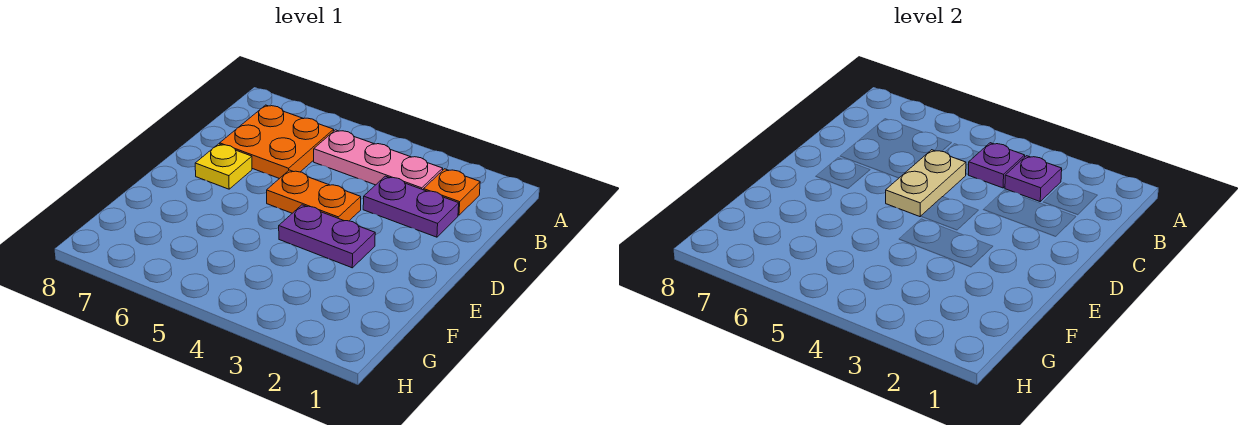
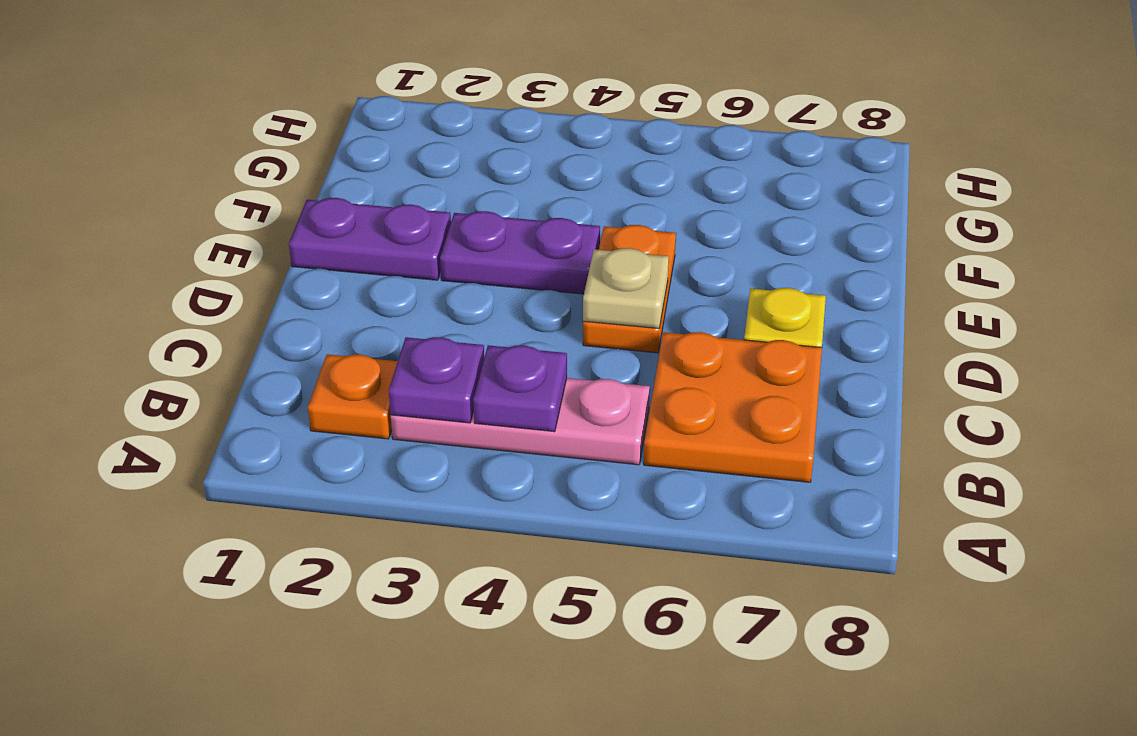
purple 1x2 plate [363,176,459,237] -> purple 1x2 plate moved to [289,198,451,280]
tan 1x2 plate [886,150,966,217] -> tan 1x1 plate [583,248,669,329]
orange 1x2 plate [267,170,361,221] -> orange 1x2 plate turned to [583,225,676,353]

